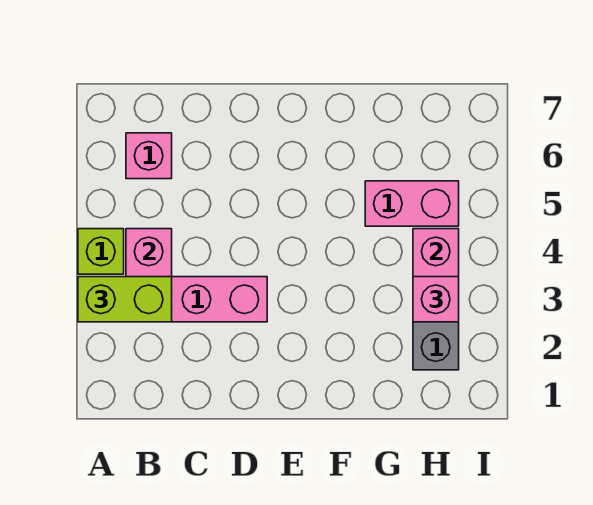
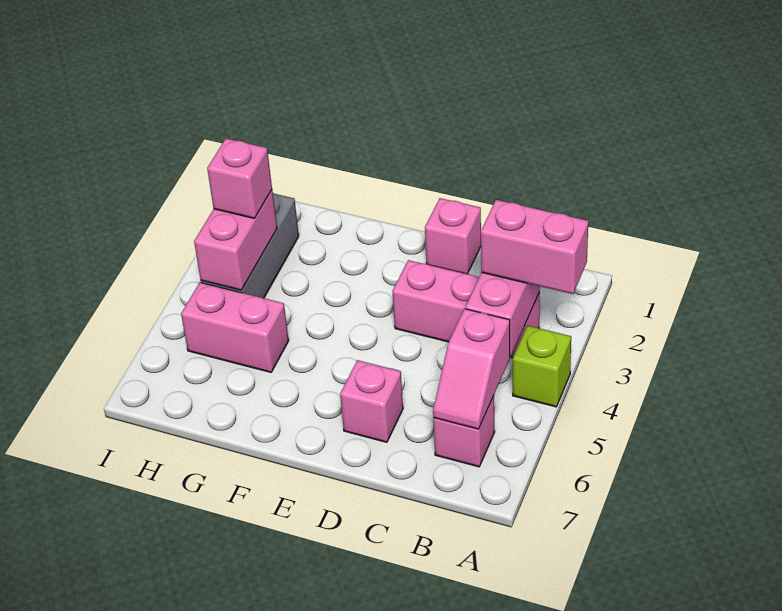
lime 1x2 brick [78,277,172,322] -> pink 1x2 brick [481,200,588,294]
none -> pink 1x2 slope [433,309,510,429]
none -> pink 1x1 brick [425,198,481,274]
none -> pink 1x1 brick [340,360,403,442]

